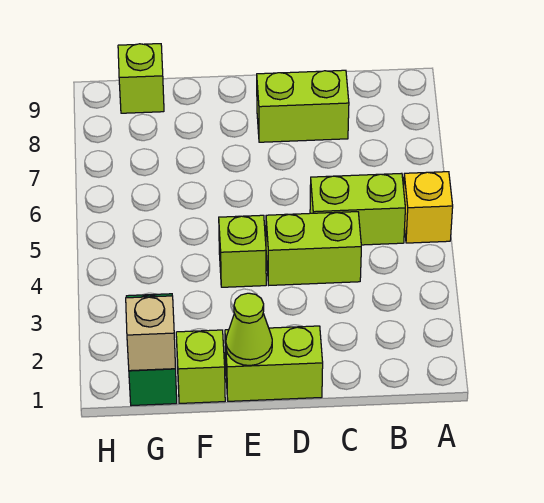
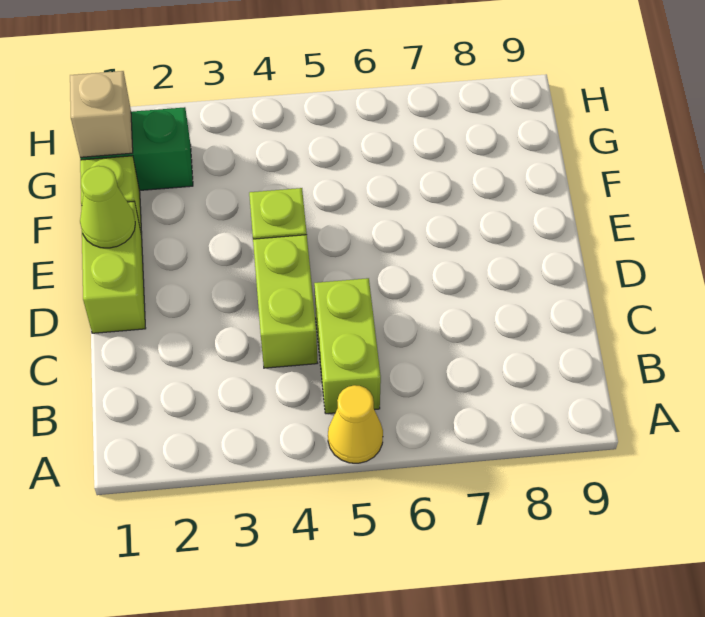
yellow 1x1 brick [404,172,453,243] -> yellow 1x1 cone [328,385,383,463]
lime 1x2 brick [257,70,349,142] -> none
lime 1x1 brick [118,44,164,113] -> none

